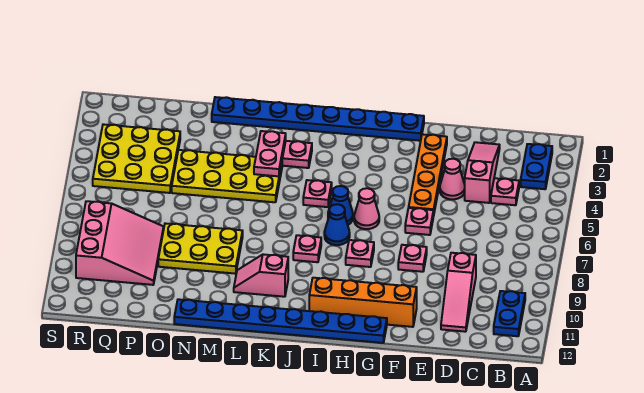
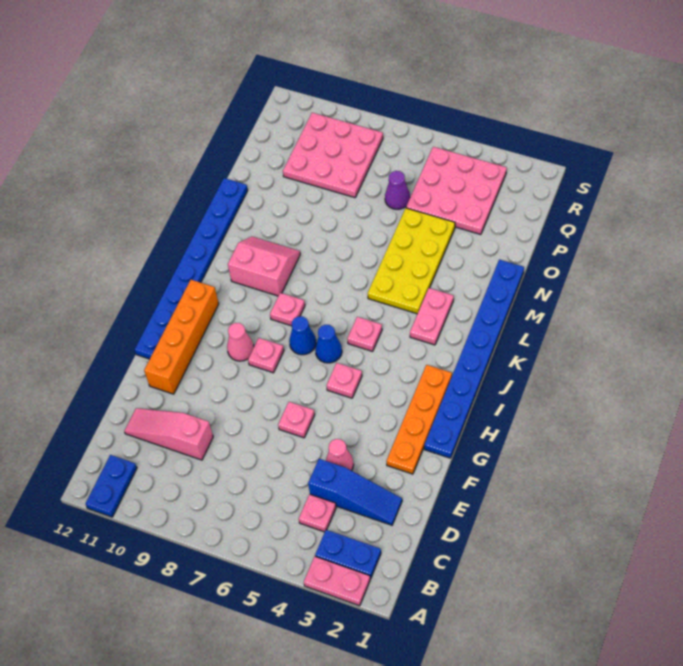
blue 1x2 plate [494,291,525,336] -> blue 1x2 plate turned to [85,455,137,517]
pink 1x3 slope [465,142,500,203] -> blue 1x3 slope [308,459,402,525]
orange 1x4 plate [409,134,447,216] -> orange 1x4 plate turned to [387,365,452,474]
pink 1x1 plate [398,245,427,272] -> pink 1x1 plate moved to [326,363,362,398]
pink 1x1 cone [354,188,379,229] -> pink 1x1 cone moved to [227,323,254,361]
pink 1x2 slope [234,254,288,297] -> pink 2x2 slope [228,236,300,296]
pink 1x2 plate [254,131,286,176] -> pink 1x2 plate moved to [304,556,370,606]
yellow 2x3 plate [158,223,243,274] -> none
yellow 3x3 plate [93,124,180,193] -> pink 3x3 plate [406,147,507,235]
none -> purple 1x1 cone [385,171,410,209]
pink 3x3 slope [76,201,164,285] -> pink 3x3 plate [283,113,383,198]

